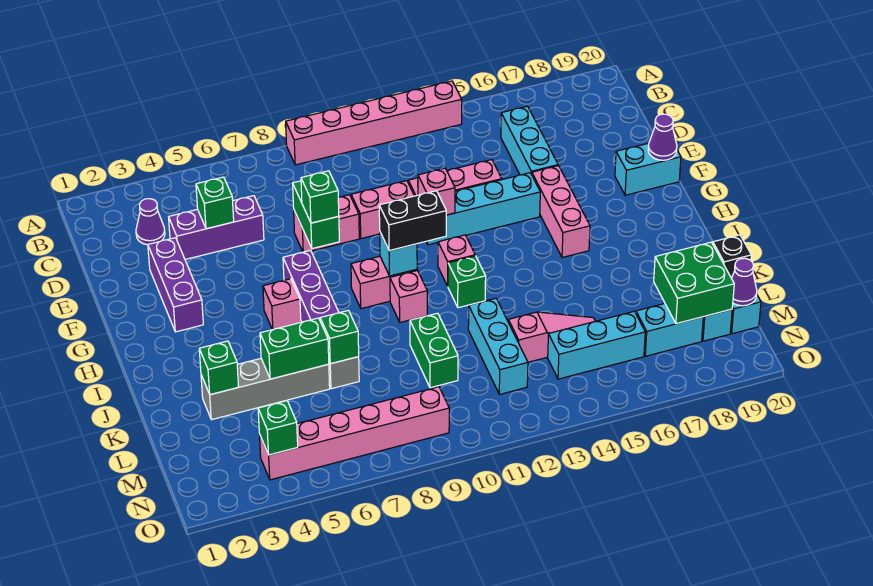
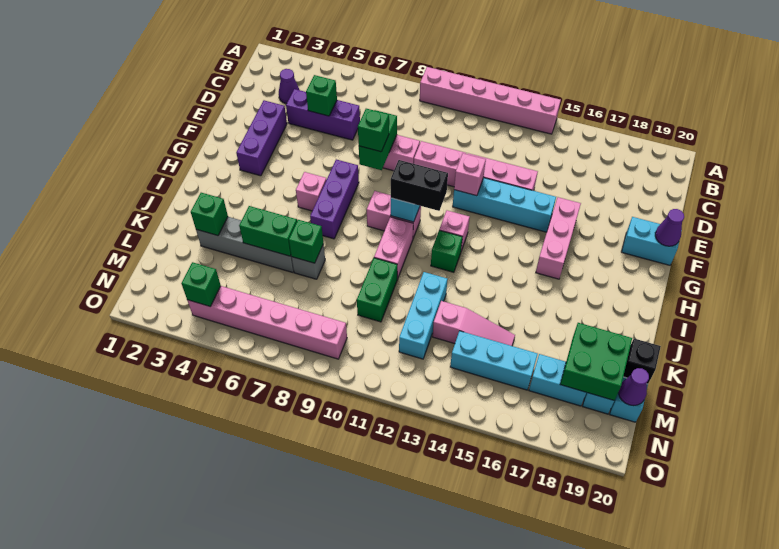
cyan 1x3 brick [501,106,558,175] -> none
pink 1x1 brick [390,270,427,322] -> pink 1x2 brick [374,217,413,279]

